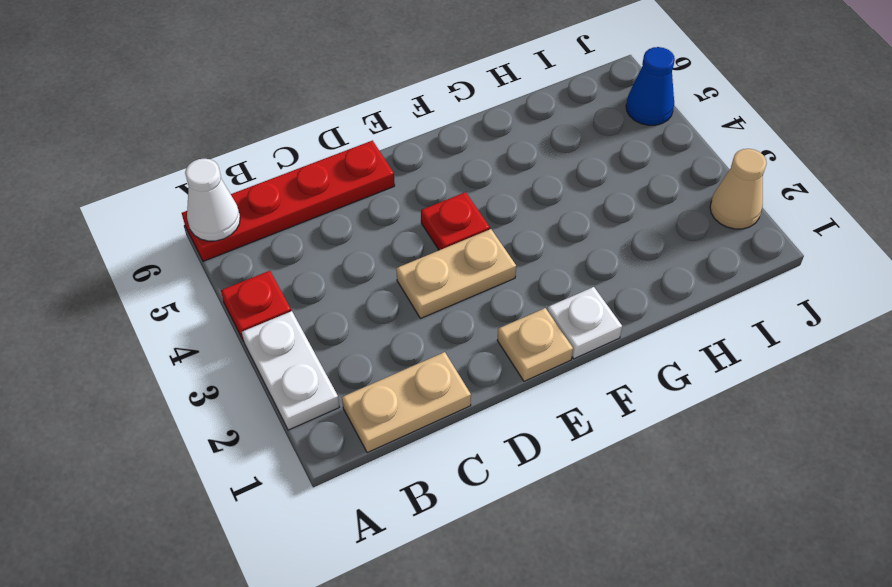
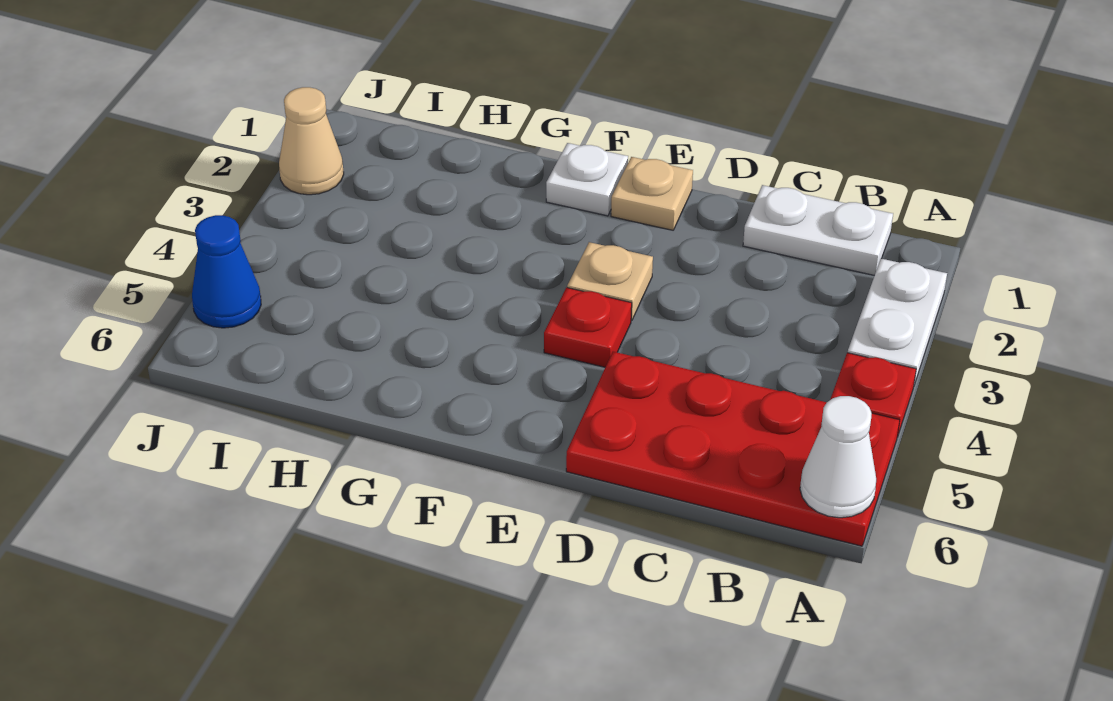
red 1x4 plate [182,141,395,261] -> red 2x4 plate [566,352,900,546]
tan 1x2 plate [342,352,471,453] -> white 1x2 plate [743,185,893,275]
tan 1x2 plate [396,229,516,319] -> tan 1x1 plate [567,242,653,321]

